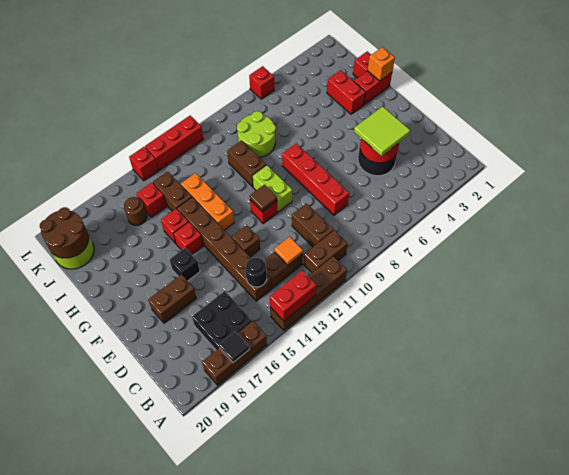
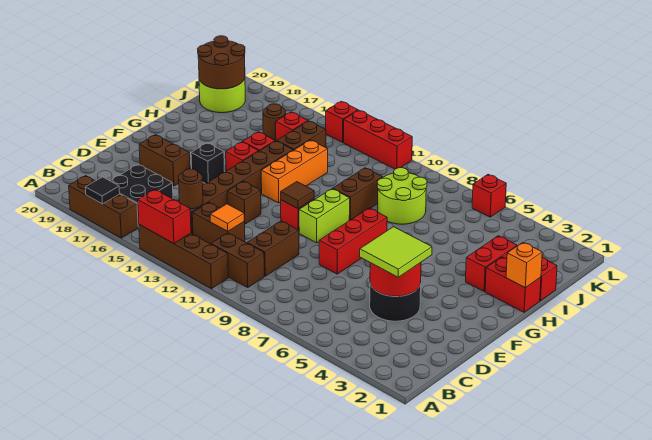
black 1x1 round brick [245,258,267,287] -> brown 1x1 round brick [179,169,203,209]
red 1x4 brick [282,143,349,215] -> red 1x3 brick [319,208,387,274]

